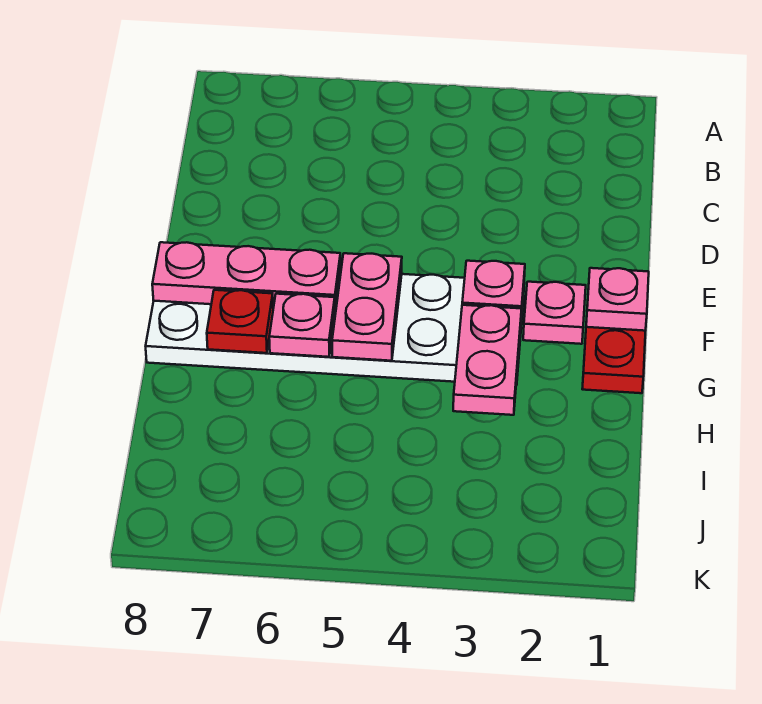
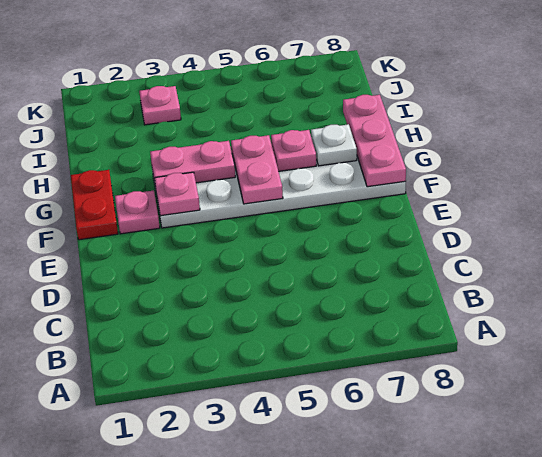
pink 1x1 plate [586,268,649,331] -> pink 1x1 plate moved to [139,86,181,125]
pink 1x3 plate [152,242,341,309] -> pink 1x3 plate turned to [343,95,406,187]
pink 1x2 plate [453,305,522,415] -> pink 1x2 plate turned to [150,141,235,183]
red 1x1 plate [207,290,273,353] -> white 1x1 plate [311,124,357,166]

